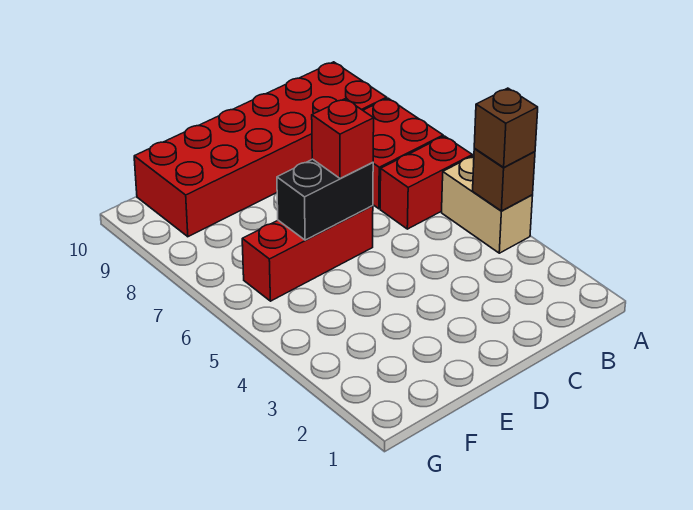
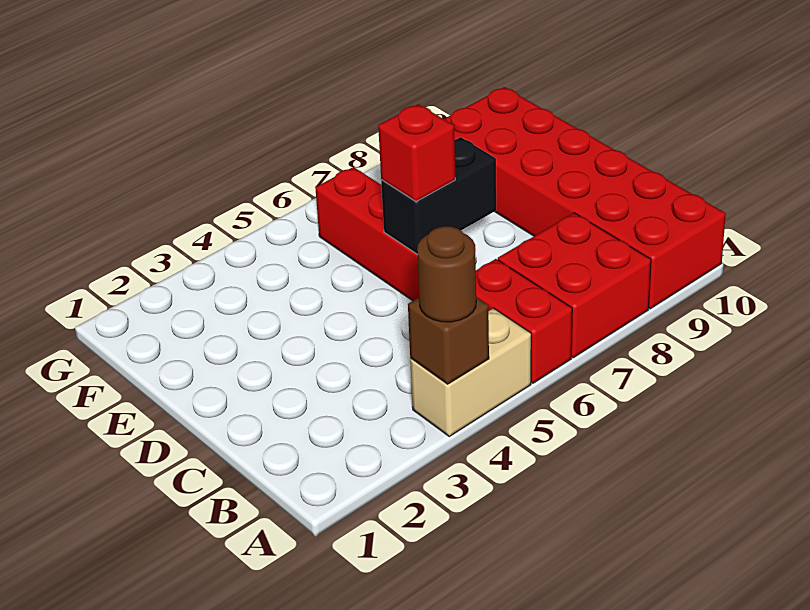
brown 1x1 brick [474,88,538,167] -> brown 1x1 round brick [417,226,476,322]
black 1x2 brick [277,159,373,240] -> black 1x2 brick turned to [381,137,496,255]

